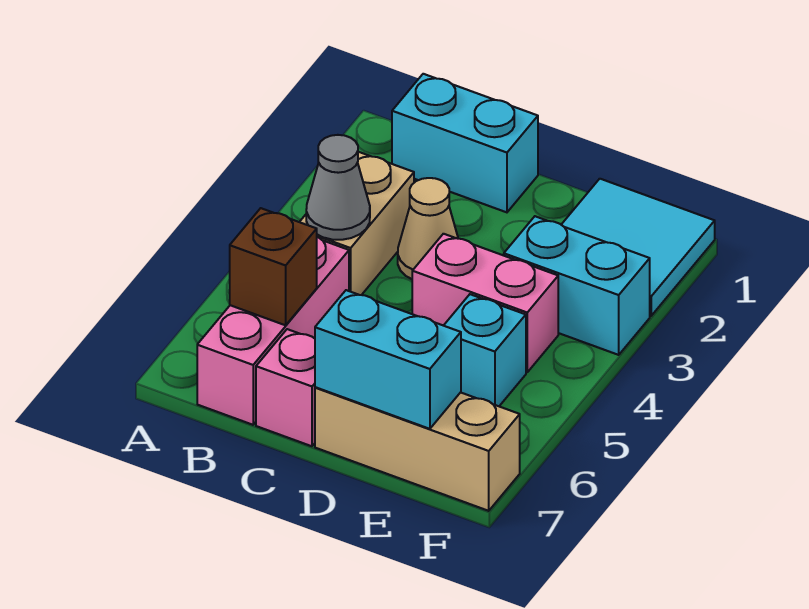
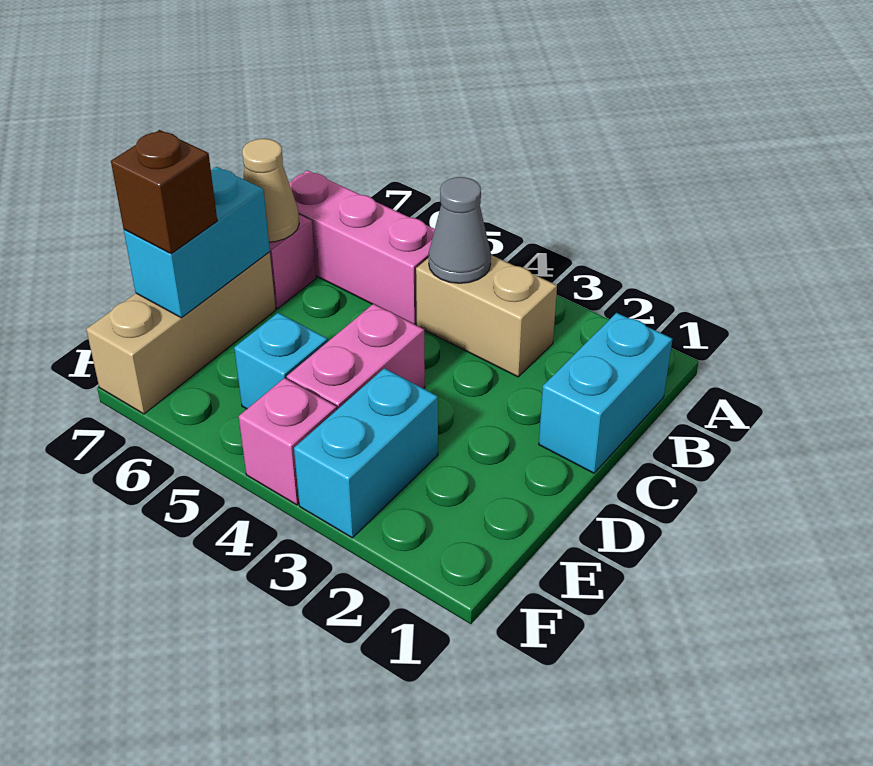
brown 1x1 brick [230,208,317,325] -> brown 1x1 brick moved to [111,130,217,254]
tan 1x1 cone [398,178,458,279] -> tan 1x1 cone moved to [242,139,299,242]
cyan 2x2 tile [561,179,715,316] -> none
none -> pink 1x1 brick [239,378,337,505]

